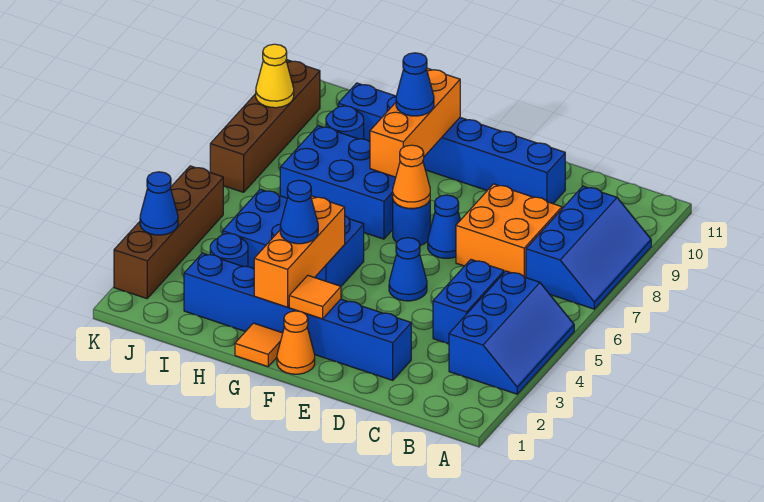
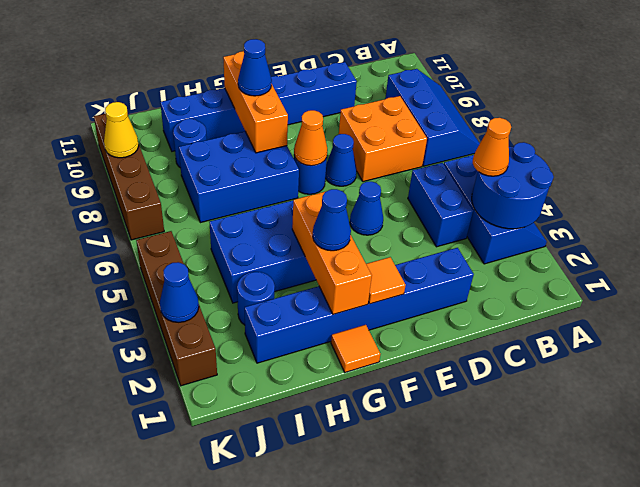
none -> blue 2x2 round brick [472,142,554,229]
orange 1x1 cone [277,311,315,374] -> orange 1x1 cone moved to [473,118,511,176]

